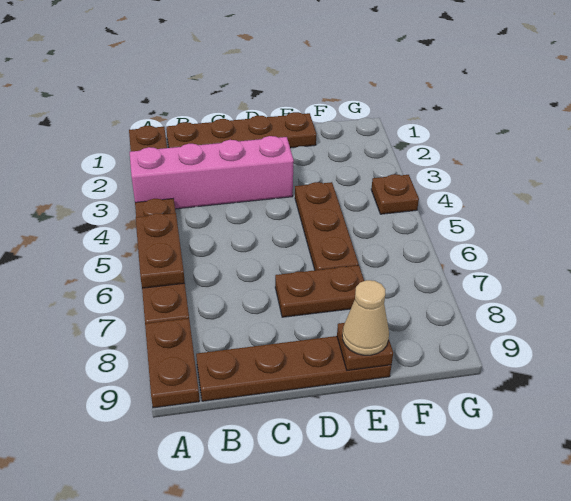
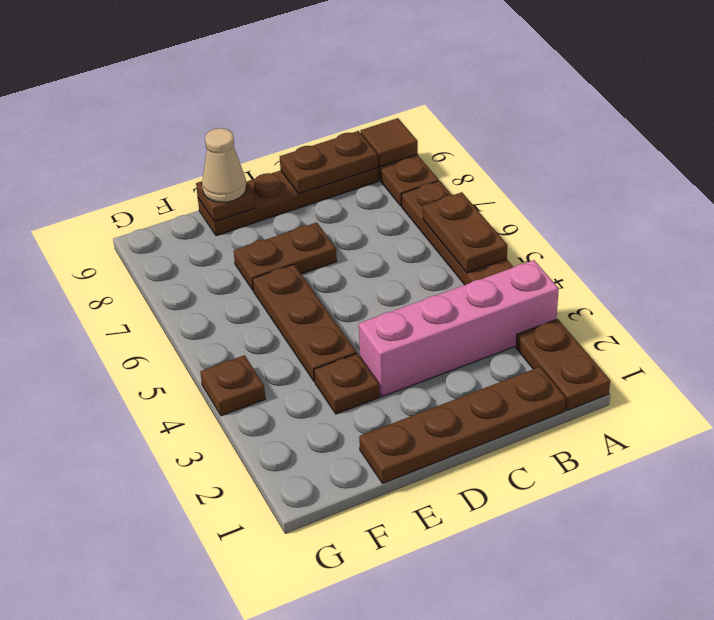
none -> brown 1x1 tile [360,118,418,167]
none -> brown 1x2 plate [280,131,378,194]
none -> brown 1x1 plate [314,353,380,414]

